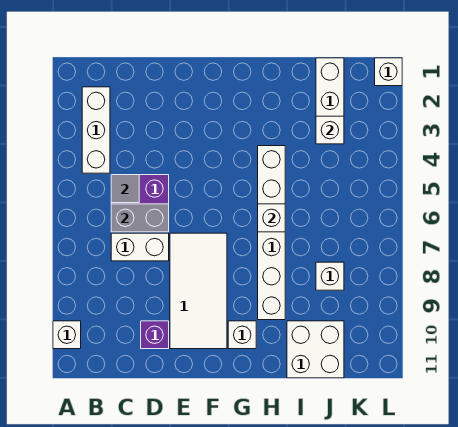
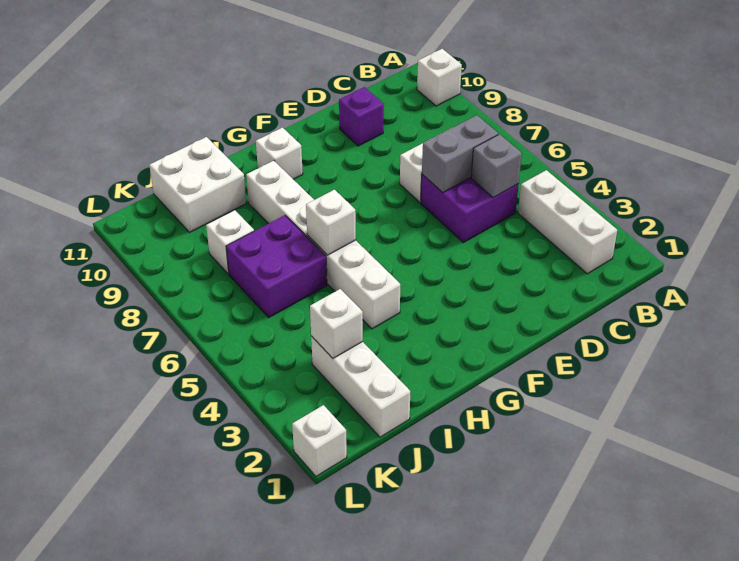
grey 1x1 tile [111,175,139,203] -> grey 1x1 brick [471,134,522,198]
white 2x4 tile [170,233,227,349] -> none
none -> purple 2x2 brick [226,215,327,317]

